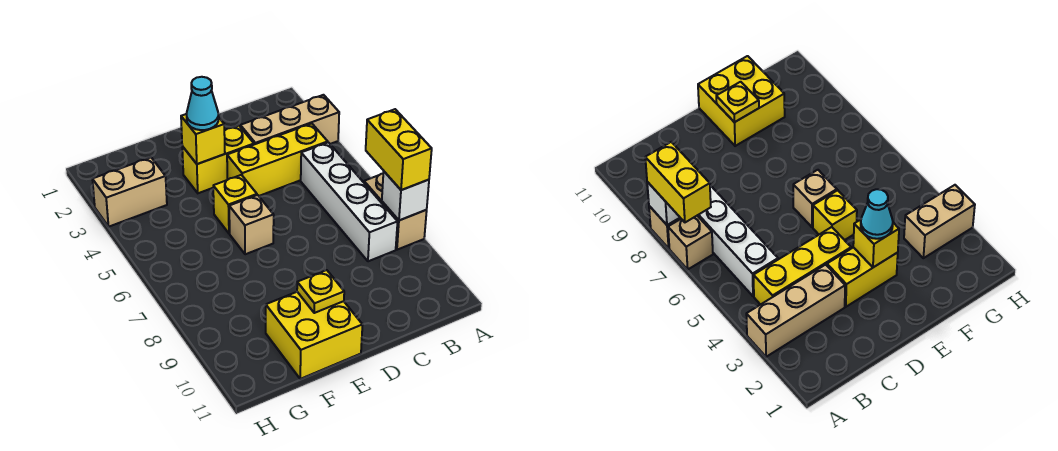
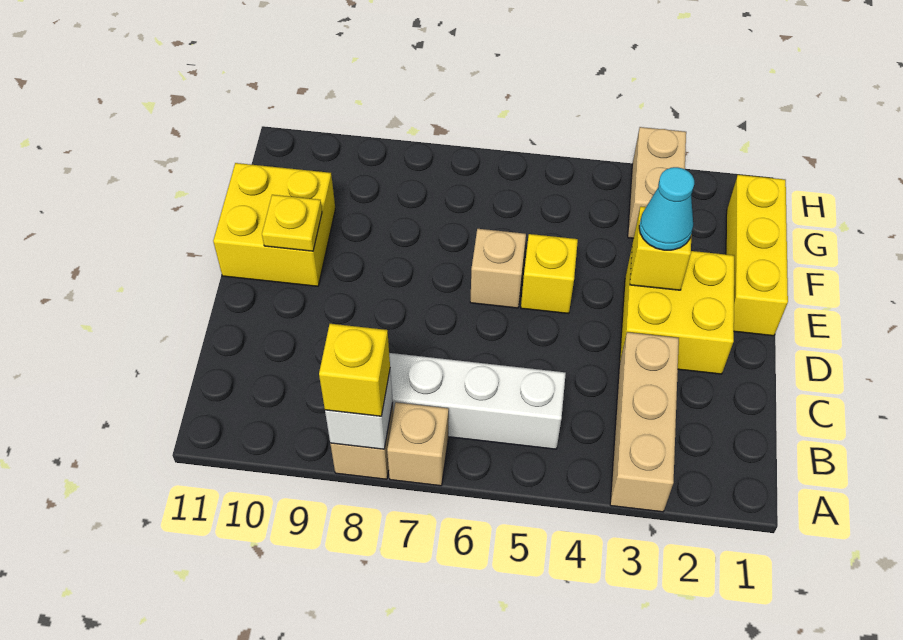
yellow 1x2 brick [366,109,432,190] -> yellow 1x1 brick [319,324,390,416]
yellow 1x3 brick [227,124,328,196] -> yellow 1x3 brick moved to [726,175,788,336]
yellow 1x2 brick [182,126,254,193] -> yellow 2x2 brick [620,248,734,374]

